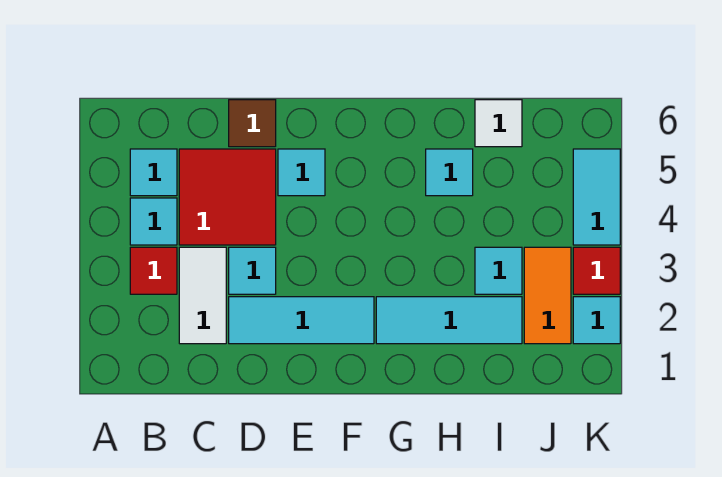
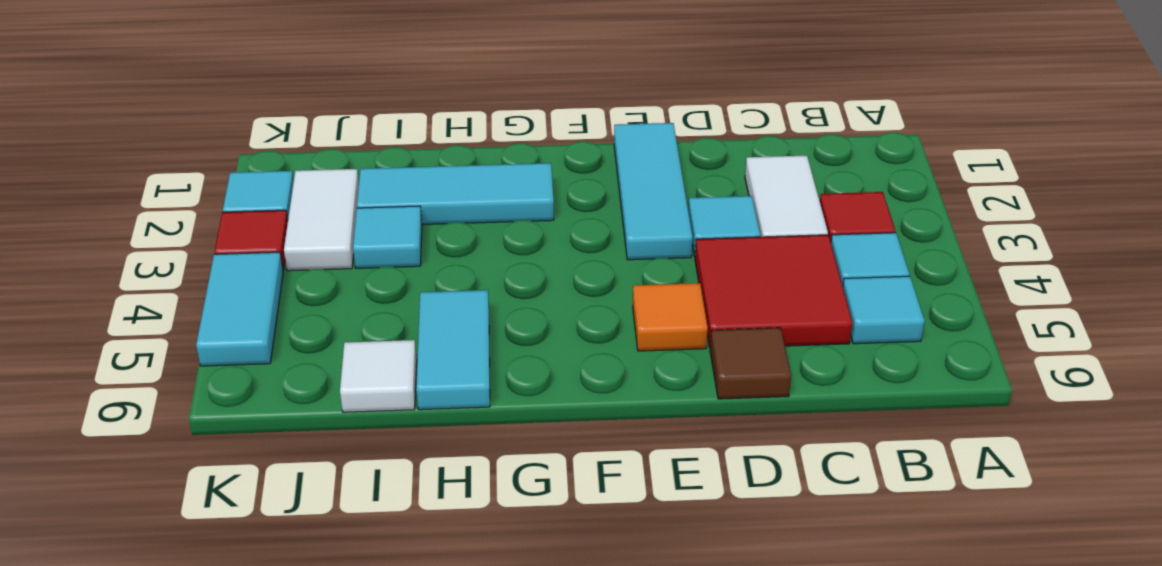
cyan 1x3 tile [229,297,374,344] -> cyan 1x3 tile turned to [614,123,693,260]
cyan 1x1 tile [278,149,325,196] -> orange 1x1 tile [633,283,708,351]
cyan 1x1 tile [426,149,473,196] -> cyan 1x2 tile [416,290,490,410]
orange 1x2 tile [524,247,571,344] -> white 1x2 tile [284,169,359,271]

